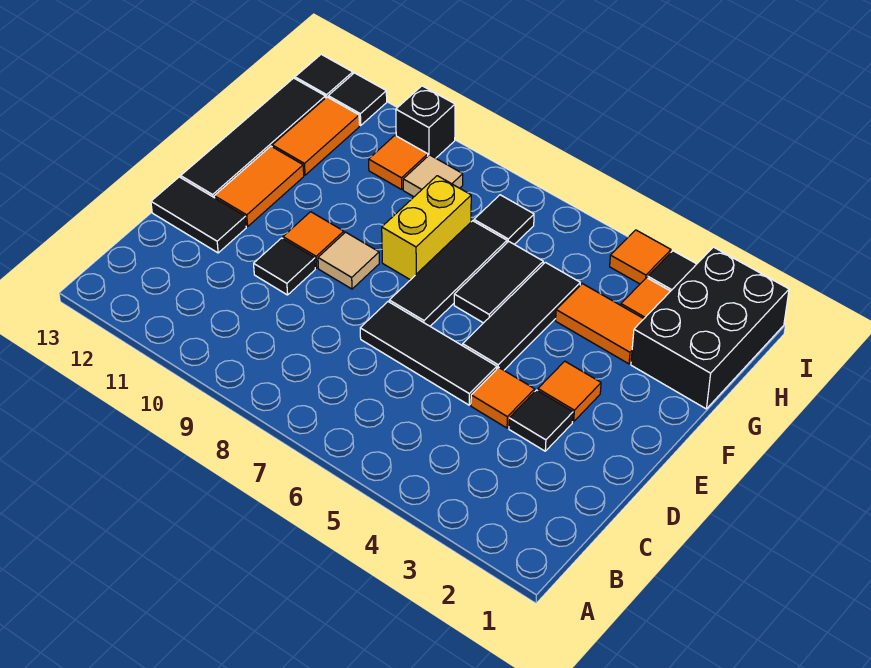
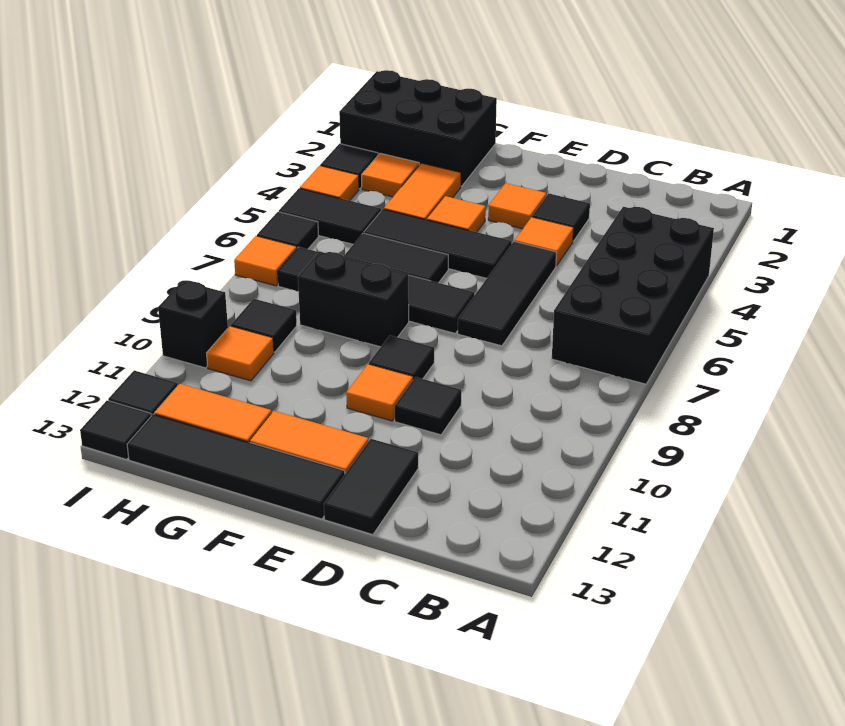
none -> black 2x4 brick [552,207,714,384]
tan 1x1 tile [318,232,379,289] -> black 1x1 tile [369,335,434,380]
none -> orange 1x1 tile [427,196,486,232]
yellow 1x2 brick [382,176,471,280] -> black 1x2 brick [298,251,409,347]
none -> black 1x2 tile [279,188,381,244]
tan 1x1 tile [403,155,463,197] -> black 1x1 tile [231,299,297,352]
none -> black 1x1 tile [257,212,319,249]
none -> orange 1x1 tile [234,236,297,286]

